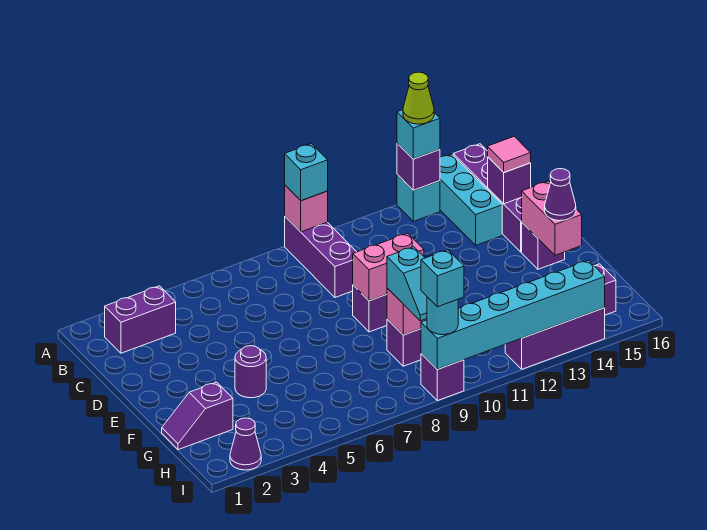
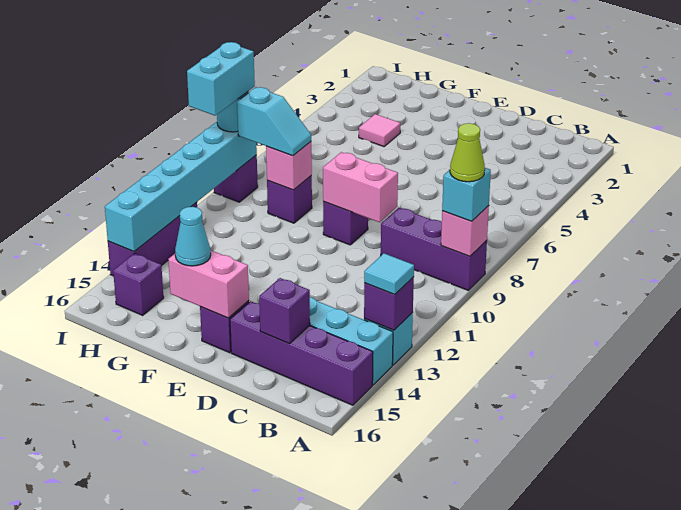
cyan 1x1 brick [397,110,440,159] -> cyan 1x1 tile [364,253,414,294]
lime 1x1 cone [403,72,434,124] -> lime 1x1 cone moved to [450,123,485,182]
purple 1x2 brick [105,286,176,353] -> none
pink 1x1 tile [488,136,531,172] -> pink 1x1 tile moved to [359,114,400,147]
pink 1x2 brick [353,233,424,301] -> pink 1x2 brick turned to [323,152,398,222]
purple 1x1 round brick [235,346,266,398] -> none
purple 1x1 cone [545,169,576,221] -> cyan 1x1 cone [175,207,211,266]
purple 1x2 slope [162,382,233,450] -> none
cyan 1x2 slope [387,247,427,321] -> cyan 1x2 slope turned to [237,87,311,156]
purple 1x1 cone [230,418,261,470] -> none
cyan 1x1 brick [421,250,464,307] -> cyan 1x2 brick [187,42,255,116]

